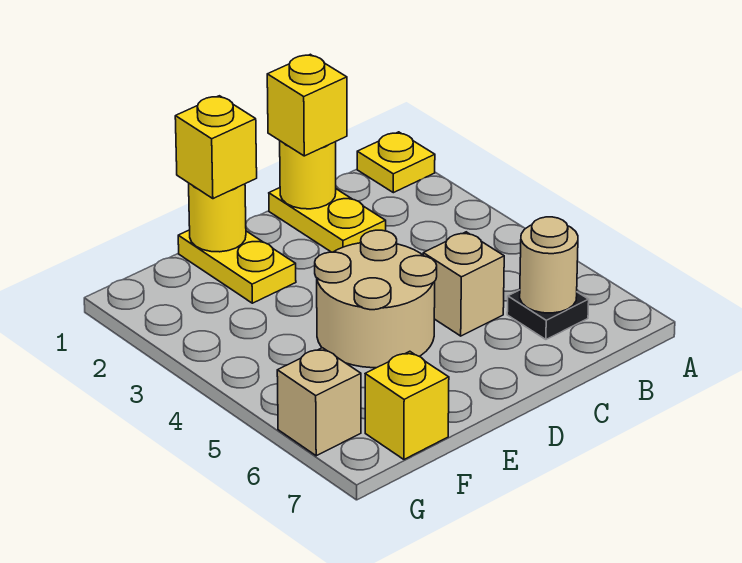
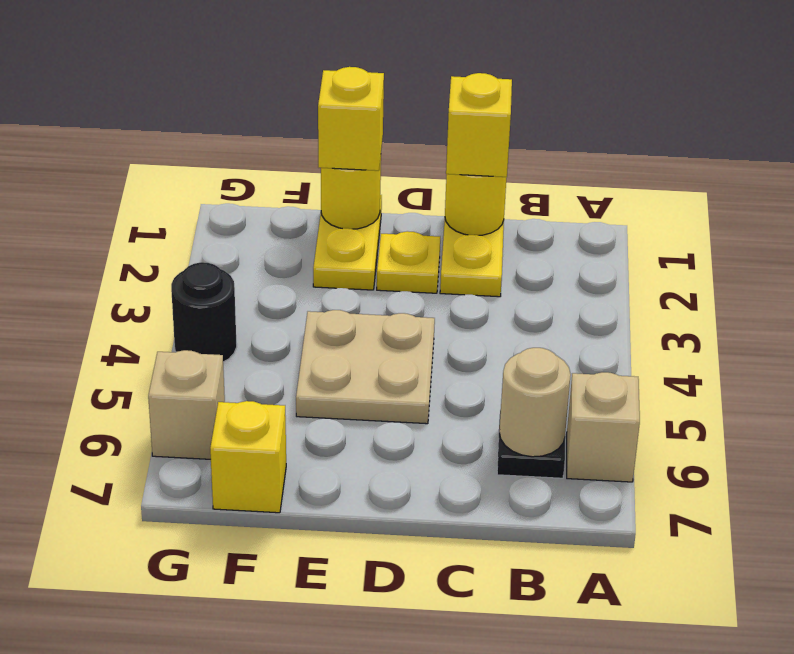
yellow 1x1 plate [357,132,435,193] -> yellow 1x1 plate moved to [377,231,440,293]
tan 1x1 brick [423,232,504,336] -> tan 1x1 brick moved to [567,372,640,482]
tan 2x2 round brick [315,230,437,368] -> tan 2x2 plate [296,310,435,424]
none -> black 1x1 round brick [171,262,237,362]

